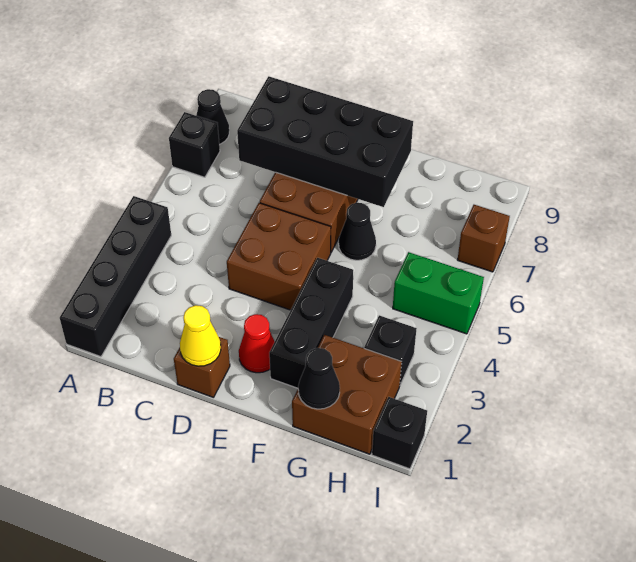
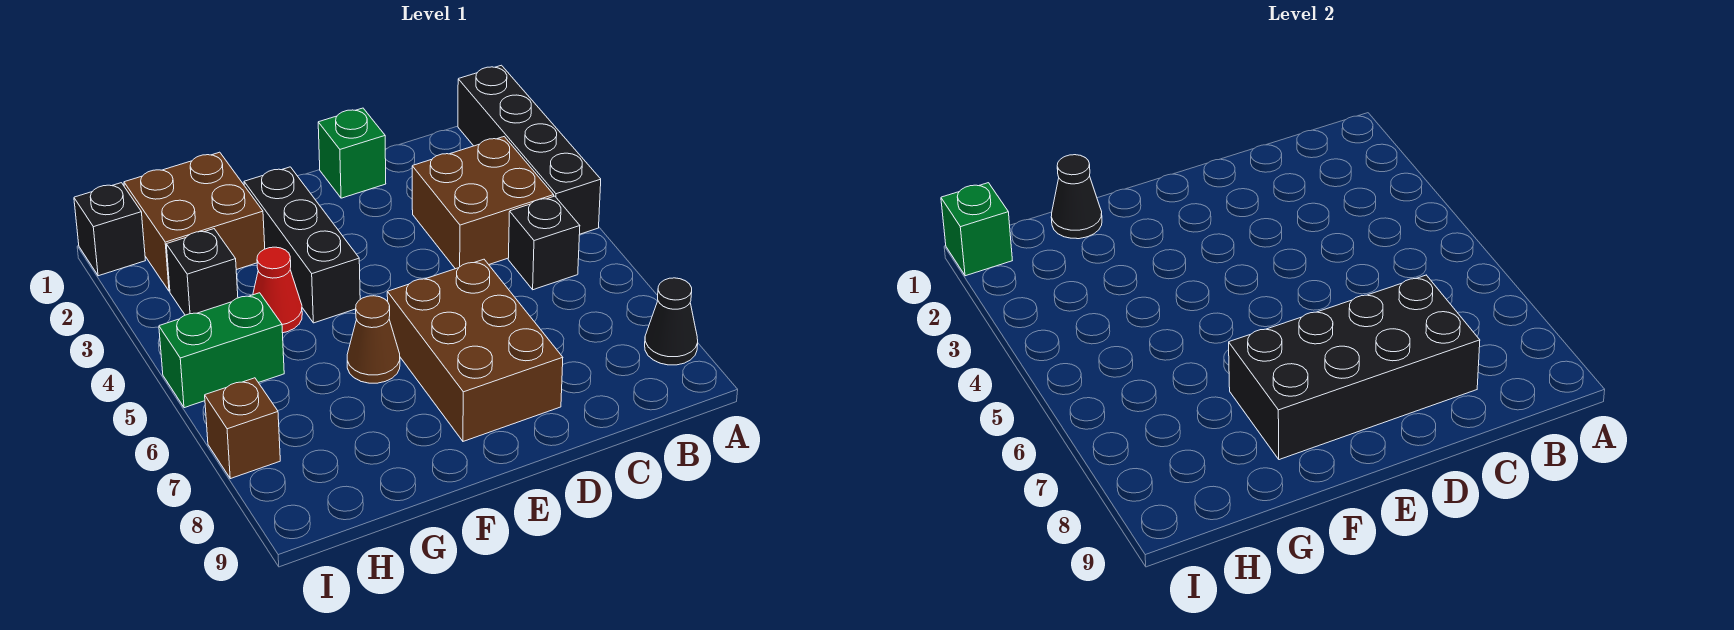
black 1x1 brick [169,112,220,177] -> black 1x1 brick moved to [508,196,580,290]
brown 1x1 brick [174,337,230,398] -> green 1x1 brick [318,108,386,198]
yellow 1x1 cone [180,305,221,366] -> none
brown 2x2 brick [227,203,331,310] -> brown 2x2 brick moved to [412,137,554,269]
red 1x1 cone [239,314,275,373] -> red 1x1 cone moved to [253,247,302,333]
black 1x1 cone [339,203,376,260] -> brown 1x1 cone [347,296,400,383]
none -> green 1x1 brick [941,183,1012,276]

